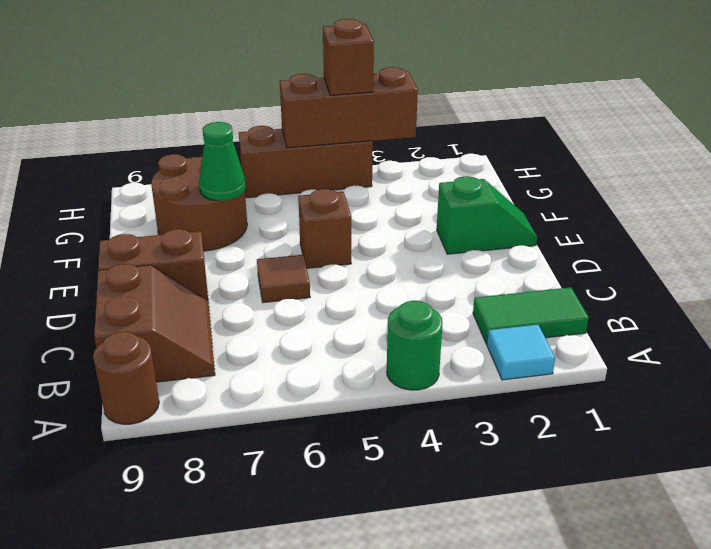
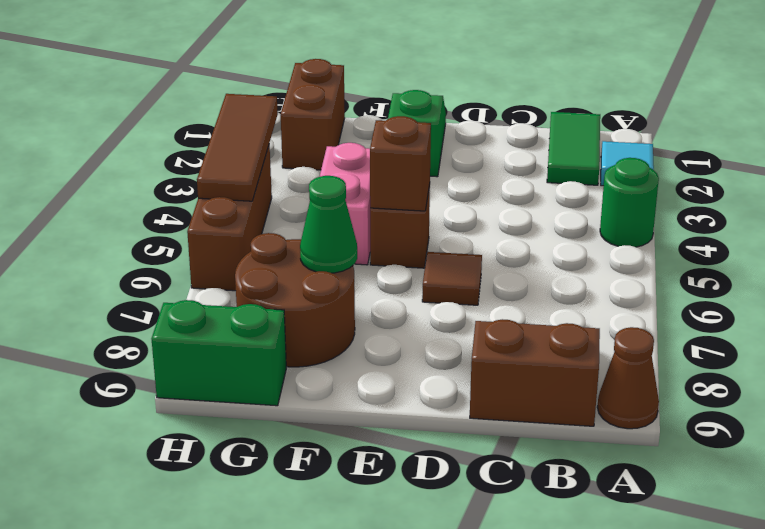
brown 1x1 round brick [93,332,159,424] -> brown 1x1 cone [597,327,659,429]
brown 1x2 brick [98,229,208,300] -> brown 1x2 brick moved to [281,59,345,170]
none -> pink 1x2 brick [320,143,370,265]
none -> green 1x2 brick [152,300,286,406]
brown 1x3 brick [280,67,418,148] -> brown 1x3 tile [197,94,278,201]
brown 1x1 brick [323,19,374,95] -> brown 1x1 brick moved to [370,116,431,211]

